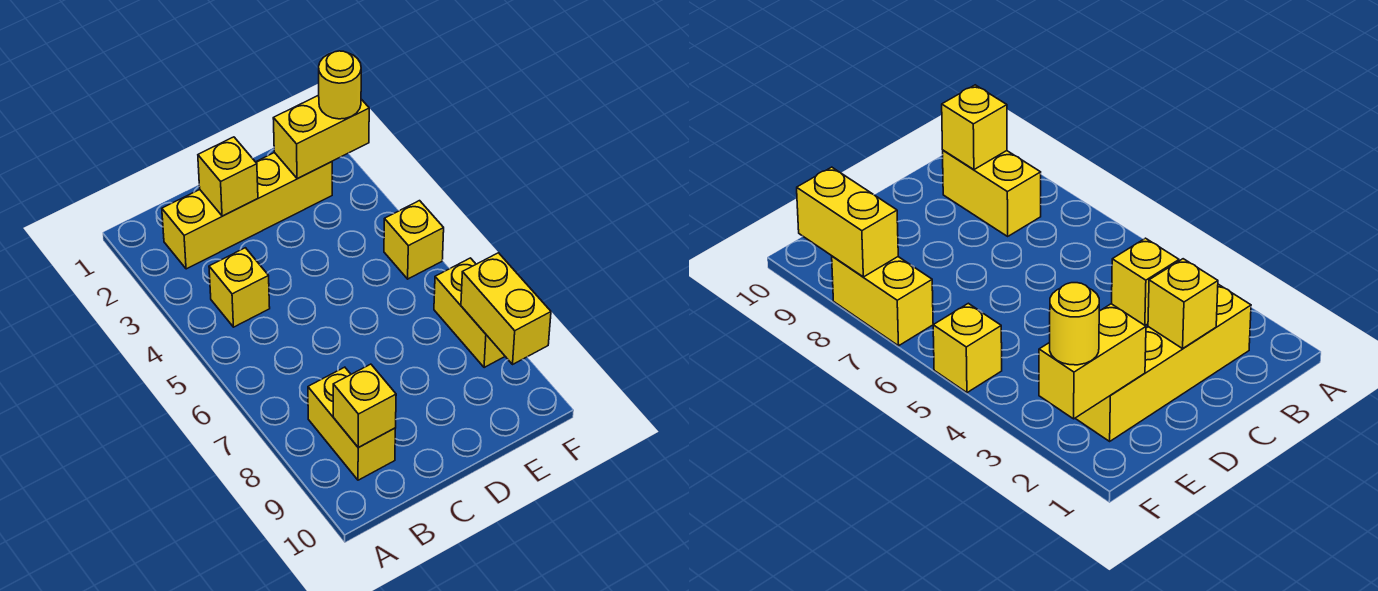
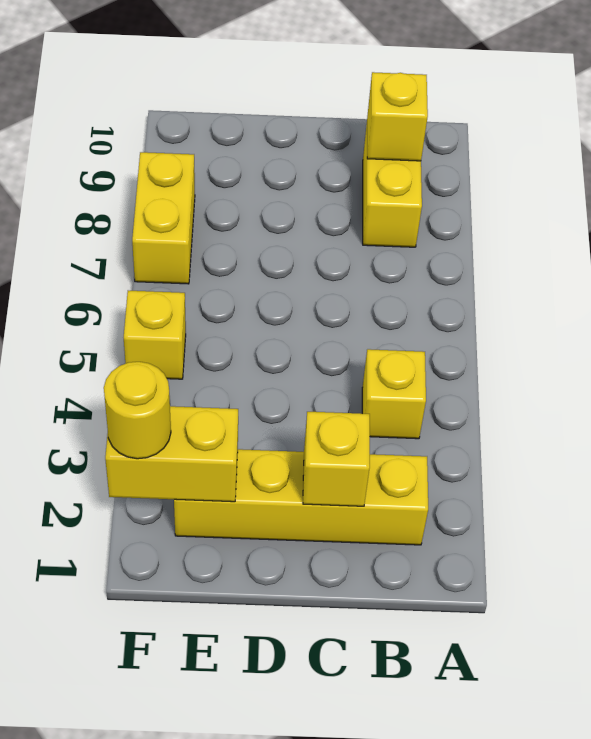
yellow 1x2 brick [461,253,551,364] -> none

